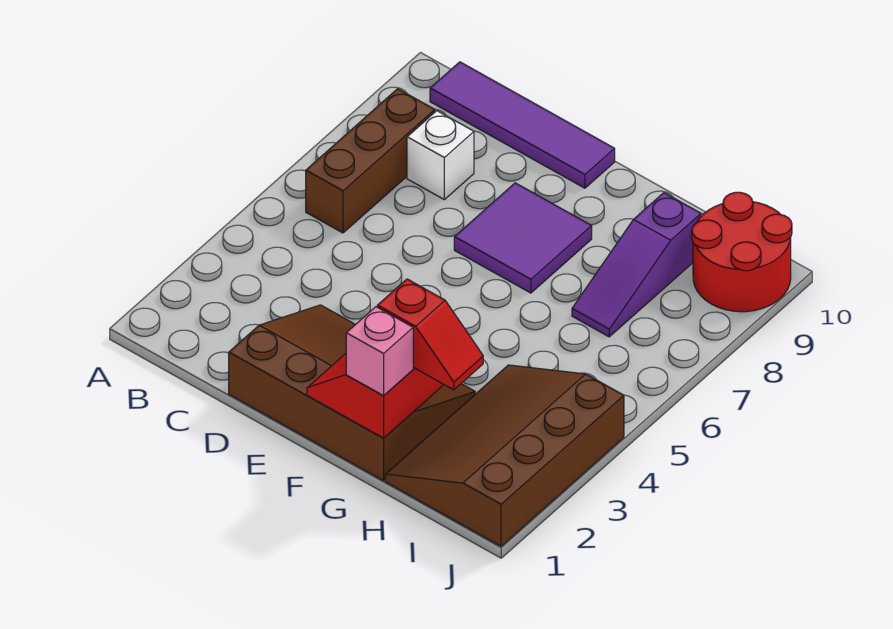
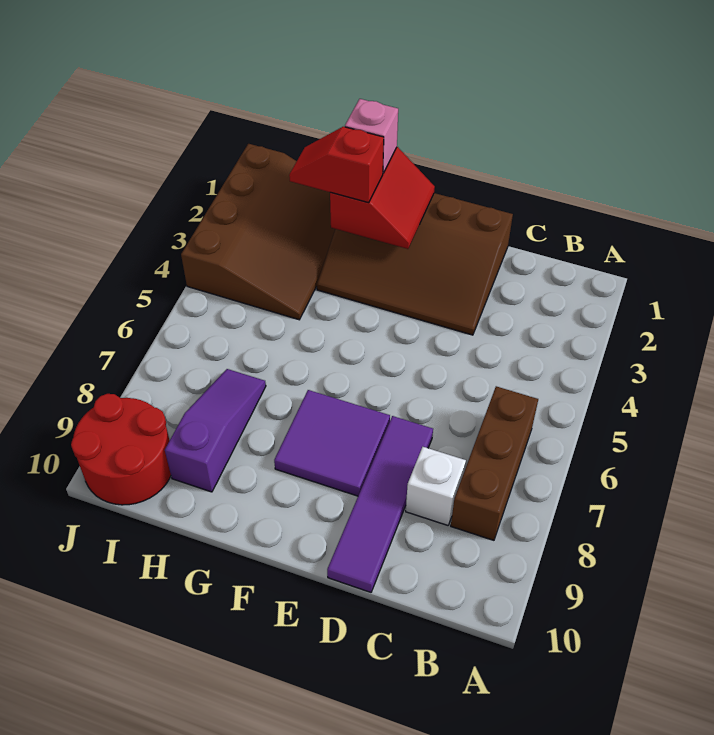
purple 1x4 tile [430,62,615,188] -> purple 1x4 tile turned to [327,416,433,592]

